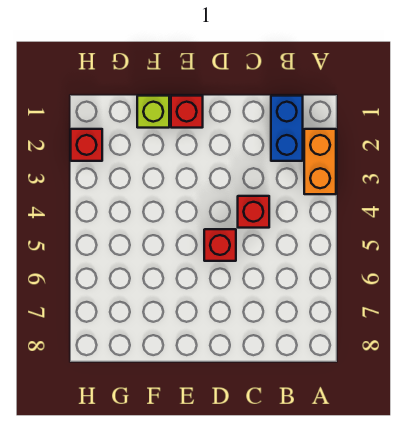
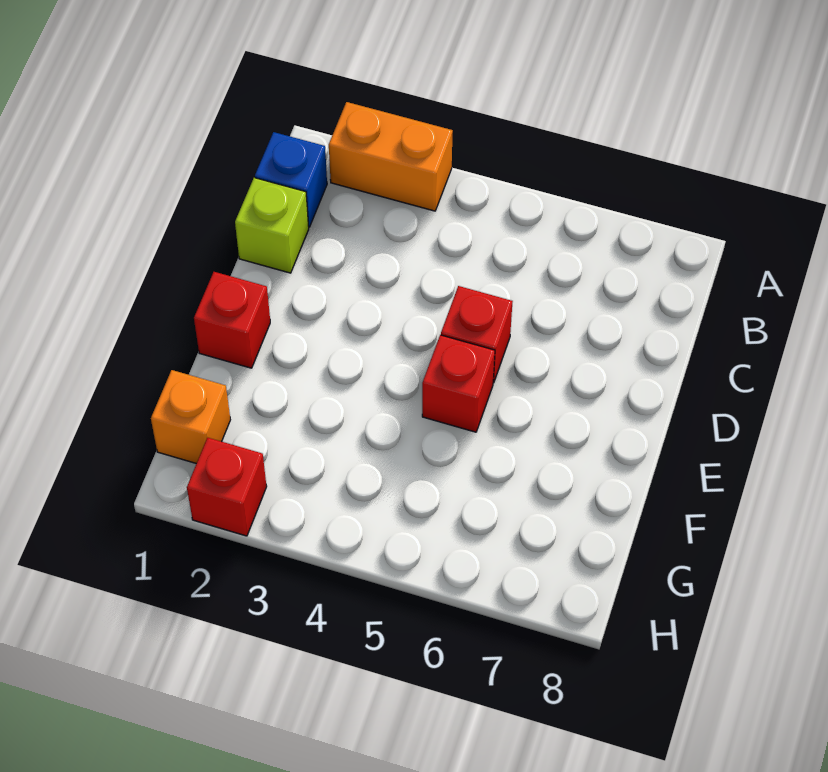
blue 1x2 brick [271,96,303,161] -> blue 1x1 brick [255,132,327,227]
red 1x1 brick [238,196,269,228] -> red 1x1 brick moved to [422,335,495,432]
lime 1x1 brick [137,96,169,128] -> lime 1x1 brick moved to [235,178,309,273]
none -> orange 1x1 brick [151,370,230,464]

